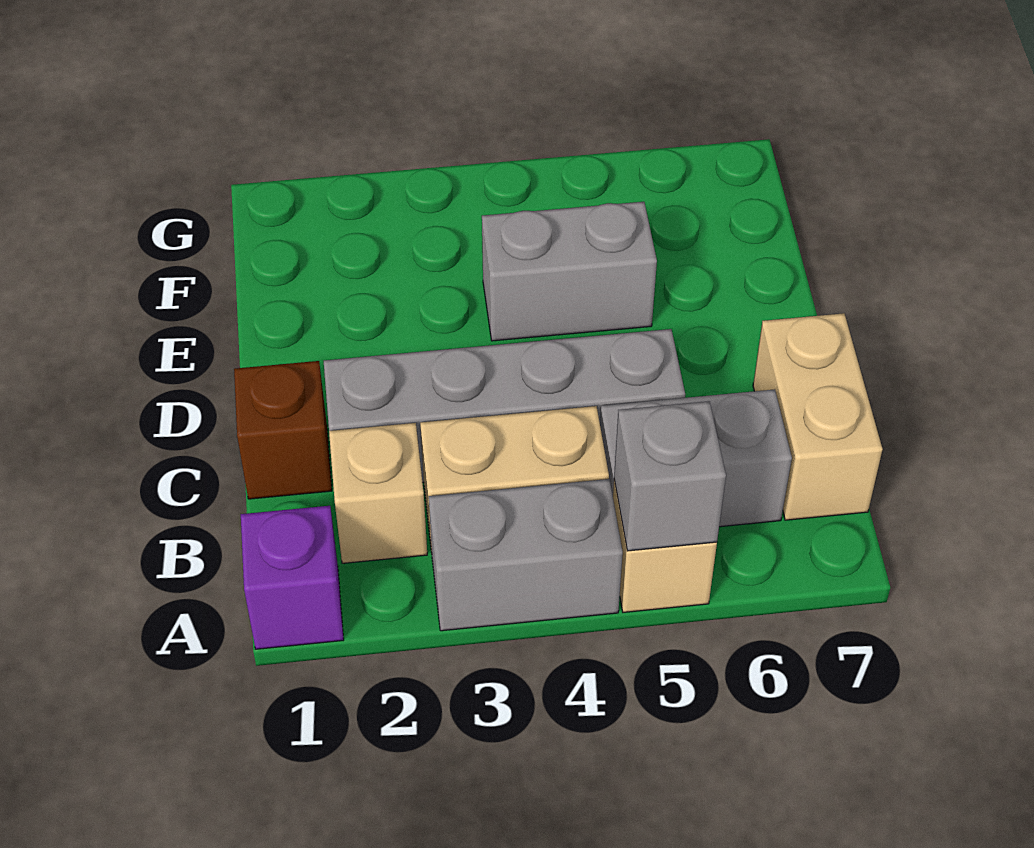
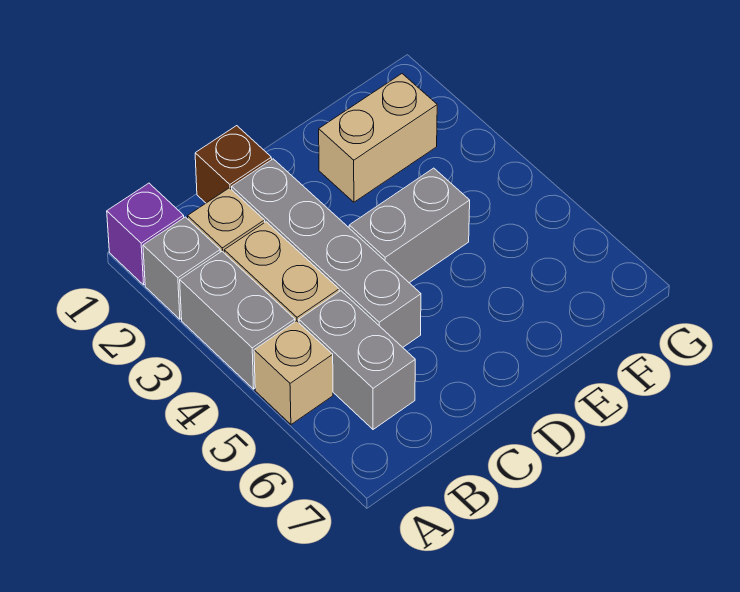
grey 1x1 brick [614,401,726,551] -> grey 1x1 brick moved to [143,217,220,319]
tan 1x2 brick [753,313,883,520] -> tan 1x2 brick moved to [319,74,437,202]
grey 1x2 brick [482,202,657,341] -> grey 1x2 brick turned to [349,168,470,283]

